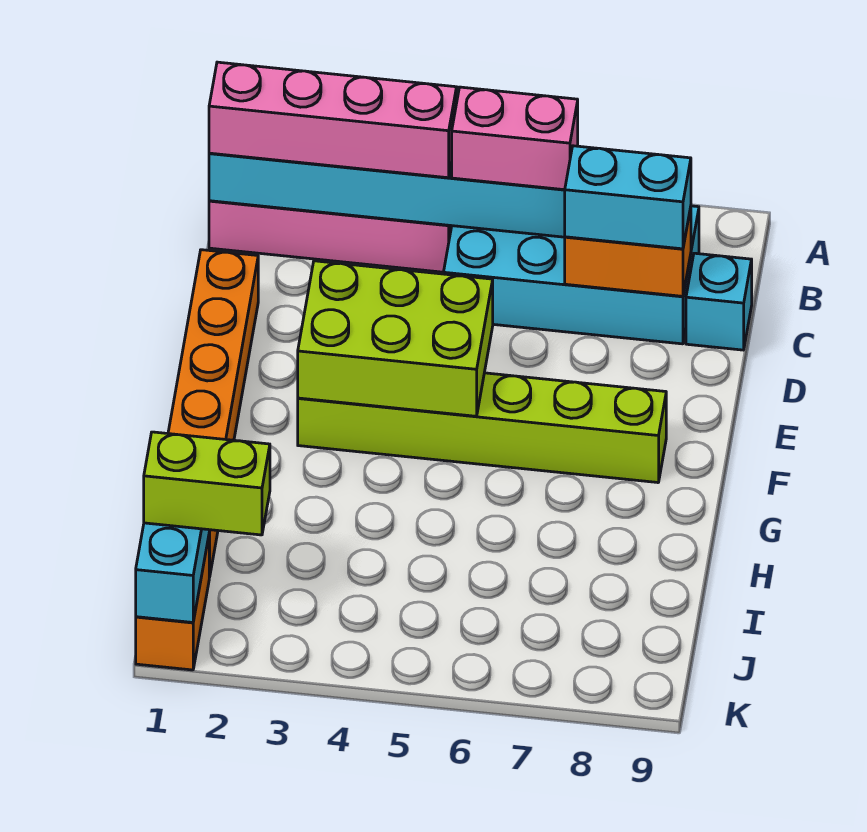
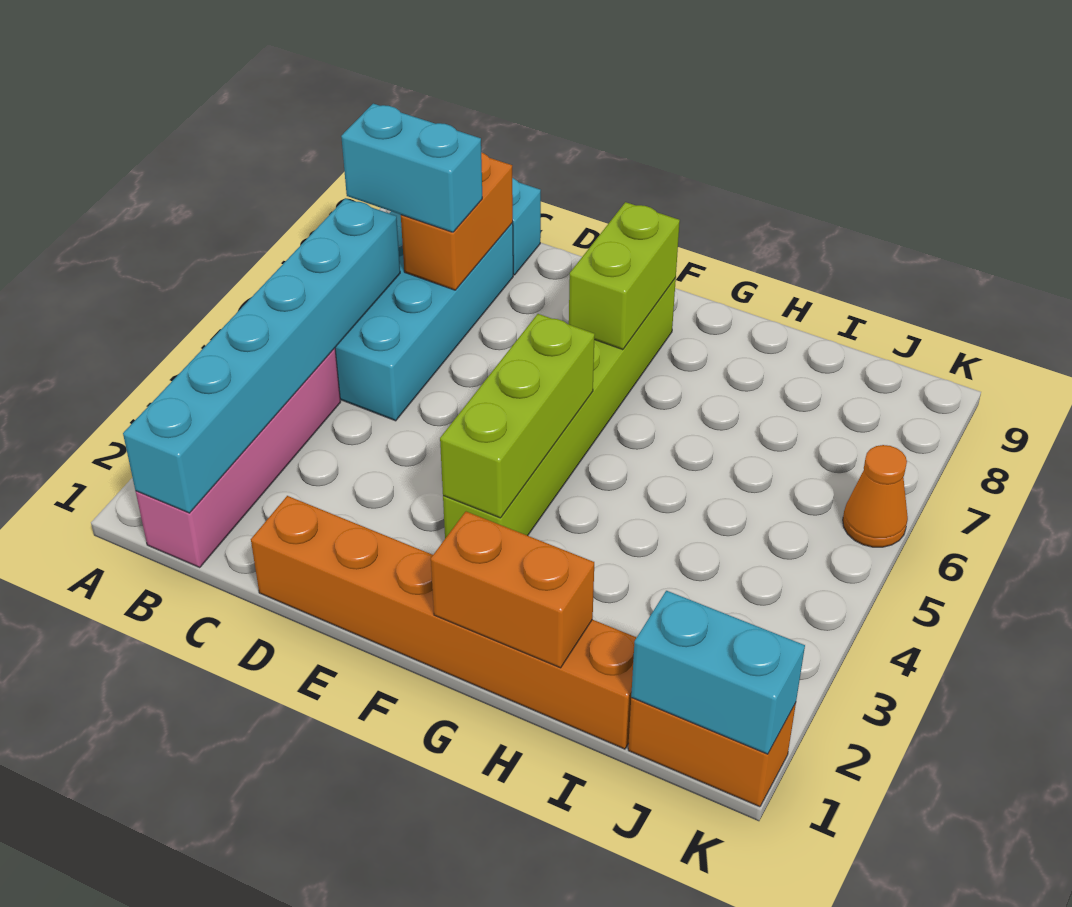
pink 1x4 brick [209,62,457,178] -> none
pink 1x2 brick [452,87,578,190] -> none
cyan 1x2 brick [565,146,691,249] -> cyan 1x2 brick turned to [341,104,482,232]
lime 2x3 brick [298,261,493,416] -> lime 1x3 brick [440,314,595,518]
none -> orange 1x2 brick [431,512,594,668]
lime 1x2 brick [144,432,270,535] -> lime 1x2 brick moved to [569,202,680,350]
none -> orange 1x1 cone [843,445,908,547]

